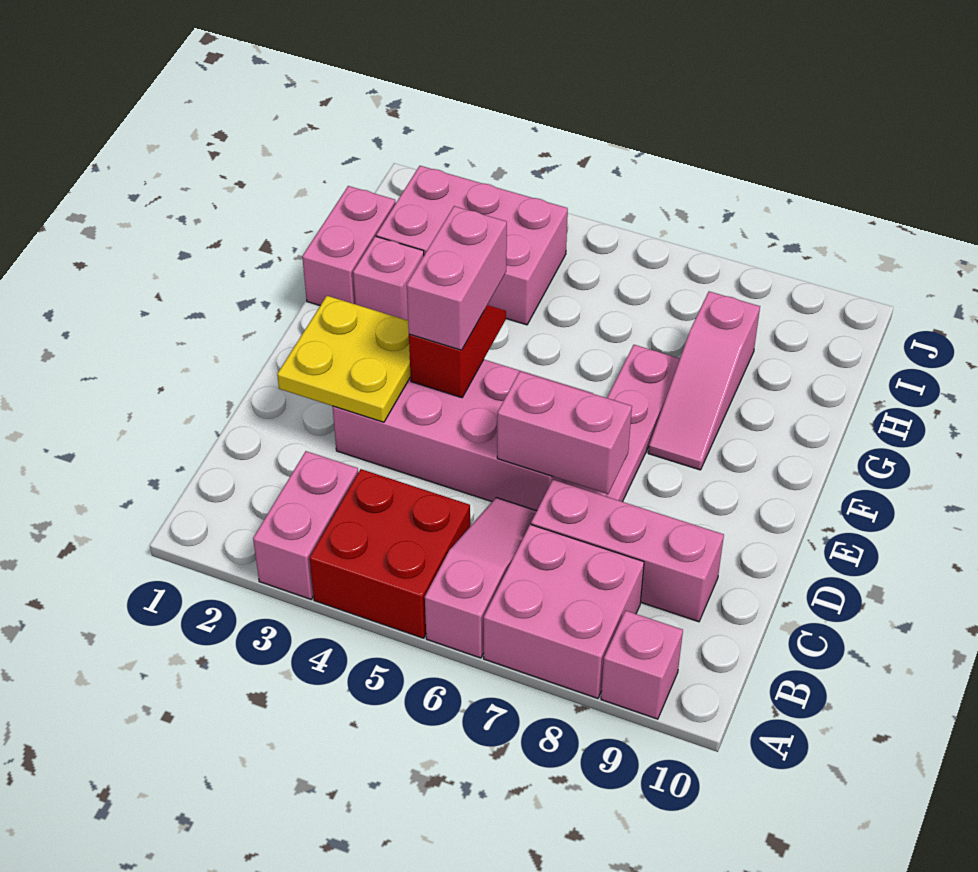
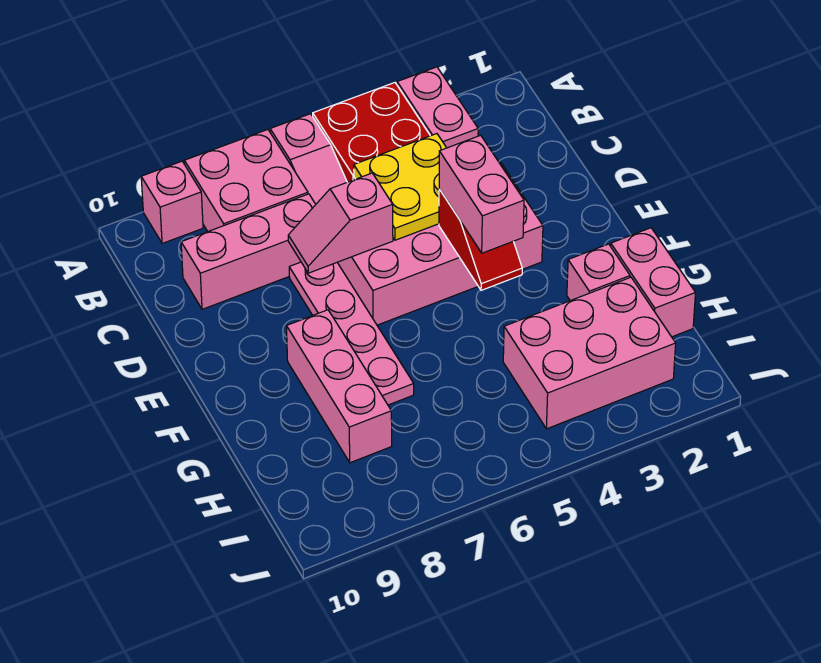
yellow 2x2 plate [277,296,411,422] -> yellow 2x2 plate moved to [354,134,446,240]
pink 1x2 brick [497,371,632,494] -> pink 1x2 slope [288,173,393,273]
pink 1x3 slope [648,291,760,470] -> pink 1x3 brick [287,310,392,463]

